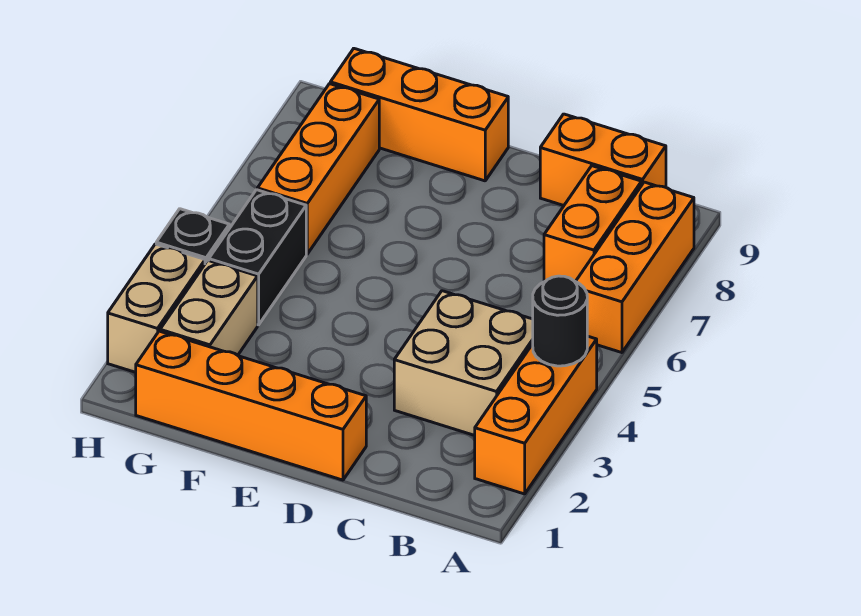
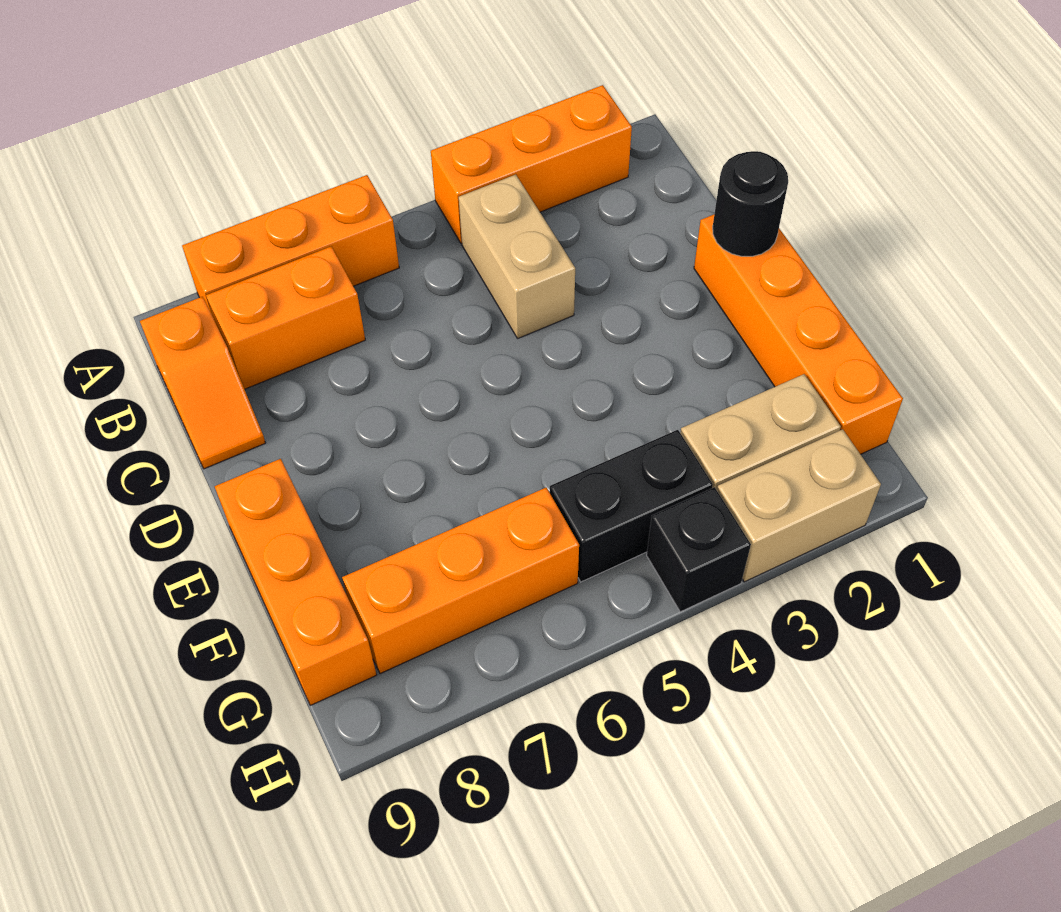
black 1x1 round brick [533,276,587,366] -> black 1x1 round brick moved to [713,151,788,256]
tan 2x2 brick [394,291,533,435] -> tan 1x2 brick [459,175,575,338]
orange 1x2 brick [540,114,666,206] -> orange 1x2 slope [140,297,265,469]

